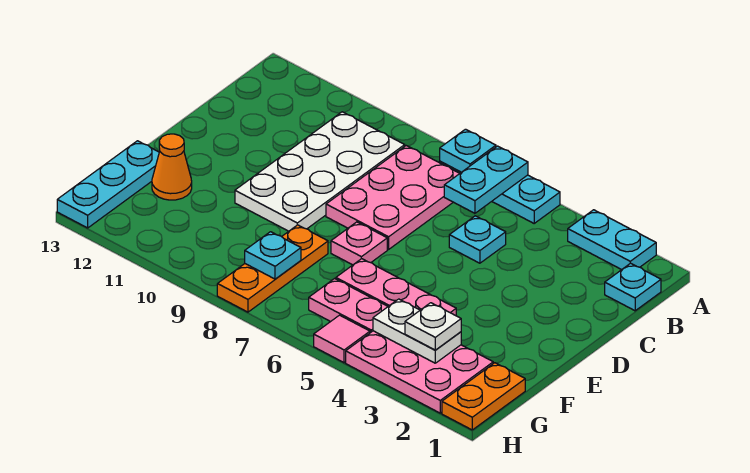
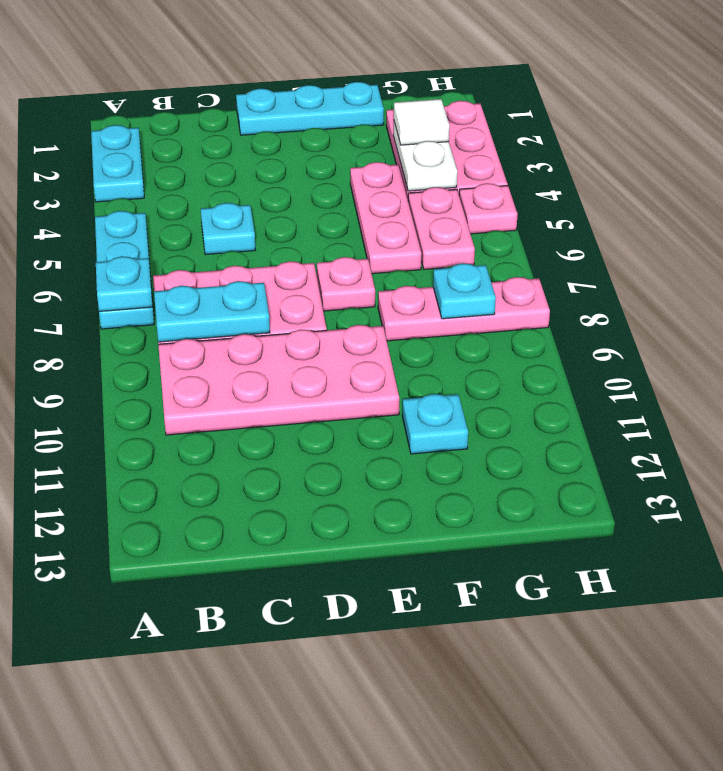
cyan 1x2 plate [444,146,528,213] -> cyan 1x2 plate moved to [154,281,270,342]
cyan 1x1 plate [605,263,661,311] -> cyan 1x1 plate moved to [402,394,468,454]
white 2x4 plate [235,112,405,231] -> pink 2x4 plate [158,325,399,435]
orange 1x3 plate [217,225,328,312] -> pink 1x3 plate [378,277,550,341]
orange 1x1 cone [152,134,192,200] -> none
cyan 1x3 plate [57,141,159,228] -> cyan 1x3 plate moved to [236,82,384,135]
orange 1x2 plate [442,363,525,430] -> none
white 1x1 plate [405,303,461,350] -> white 1x1 tile [394,99,449,145]
pink 1x1 tile [314,315,370,363] -> pink 1x1 plate [459,183,518,234]

